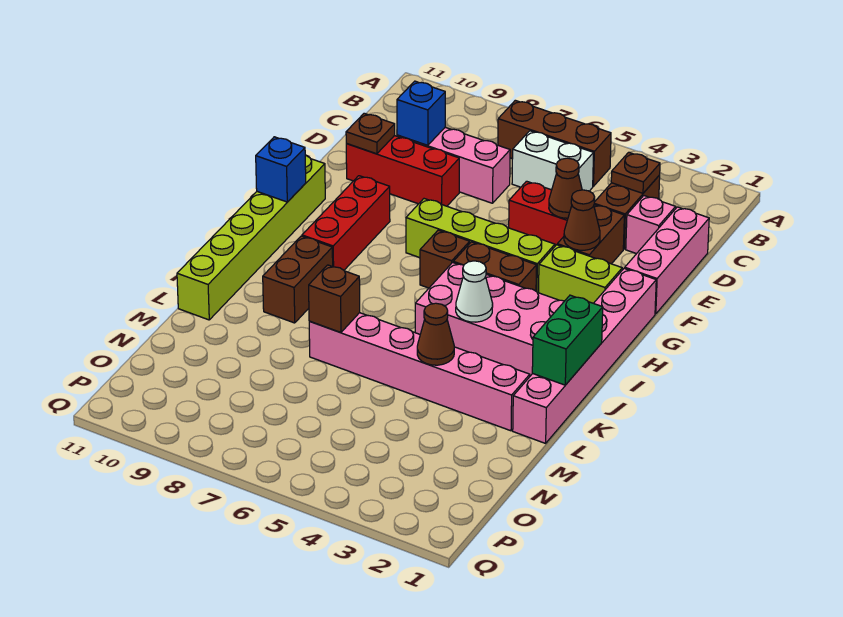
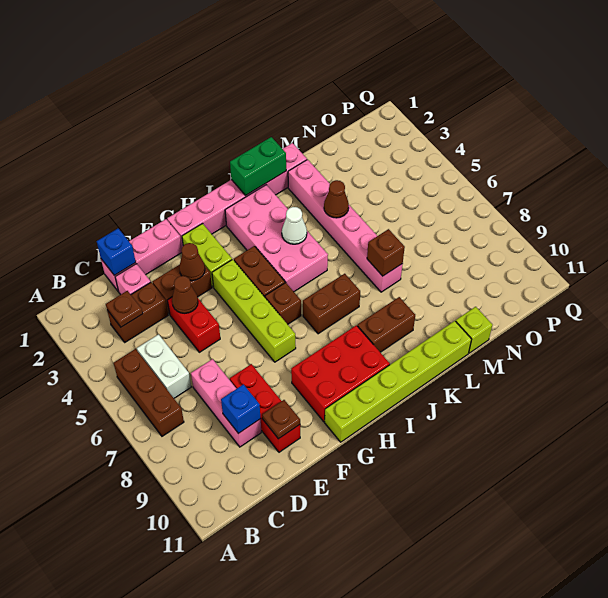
red 1x3 brick [302,176,390,270] -> red 2x3 brick [291,325,390,422]
blue 1x1 brick [256,137,306,202] -> blue 1x1 brick moved to [97,229,136,275]
none -> brown 1x2 brick [303,274,360,334]
none -> lime 1x1 brick [456,307,492,353]

